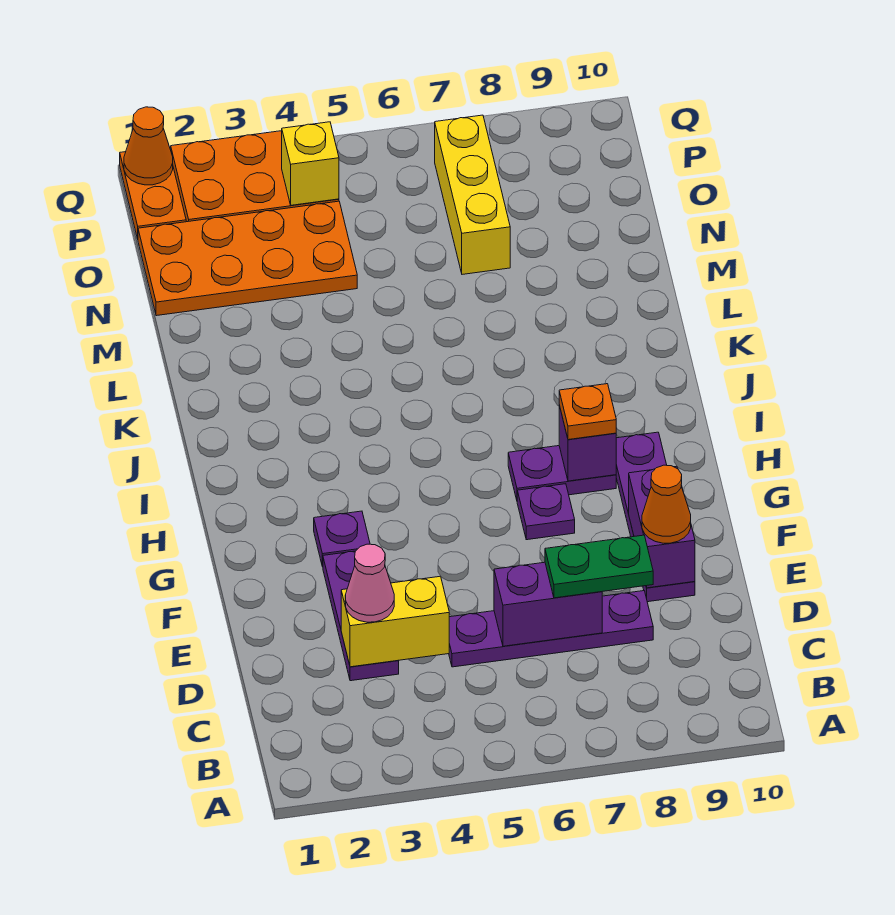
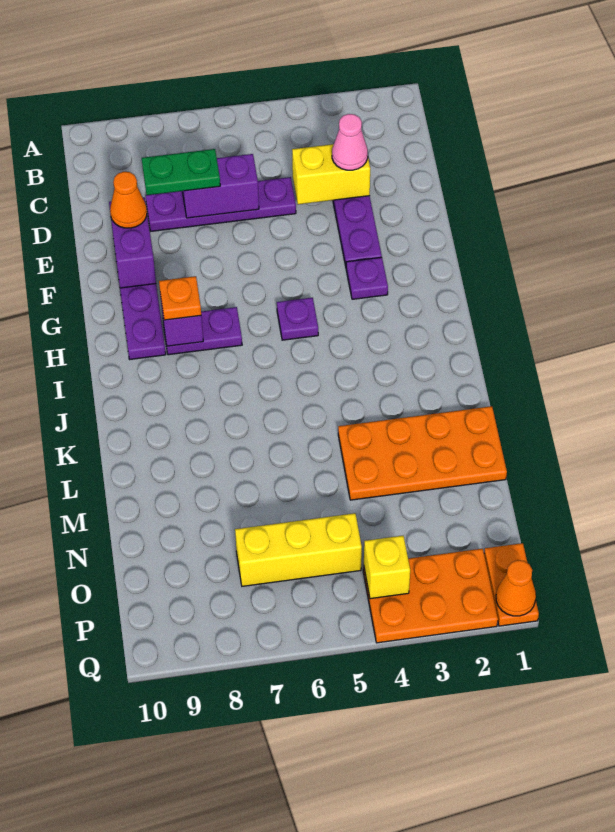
purple 1x1 plate [517,484,575,540] -> purple 1x1 plate moved to [277,298,318,340]
orange 2x4 plate [138,201,357,316] -> orange 2x4 plate moved to [338,406,507,500]
yellow 1x3 brick [435,115,510,274] -> yellow 1x3 brick turned to [235,513,362,586]

